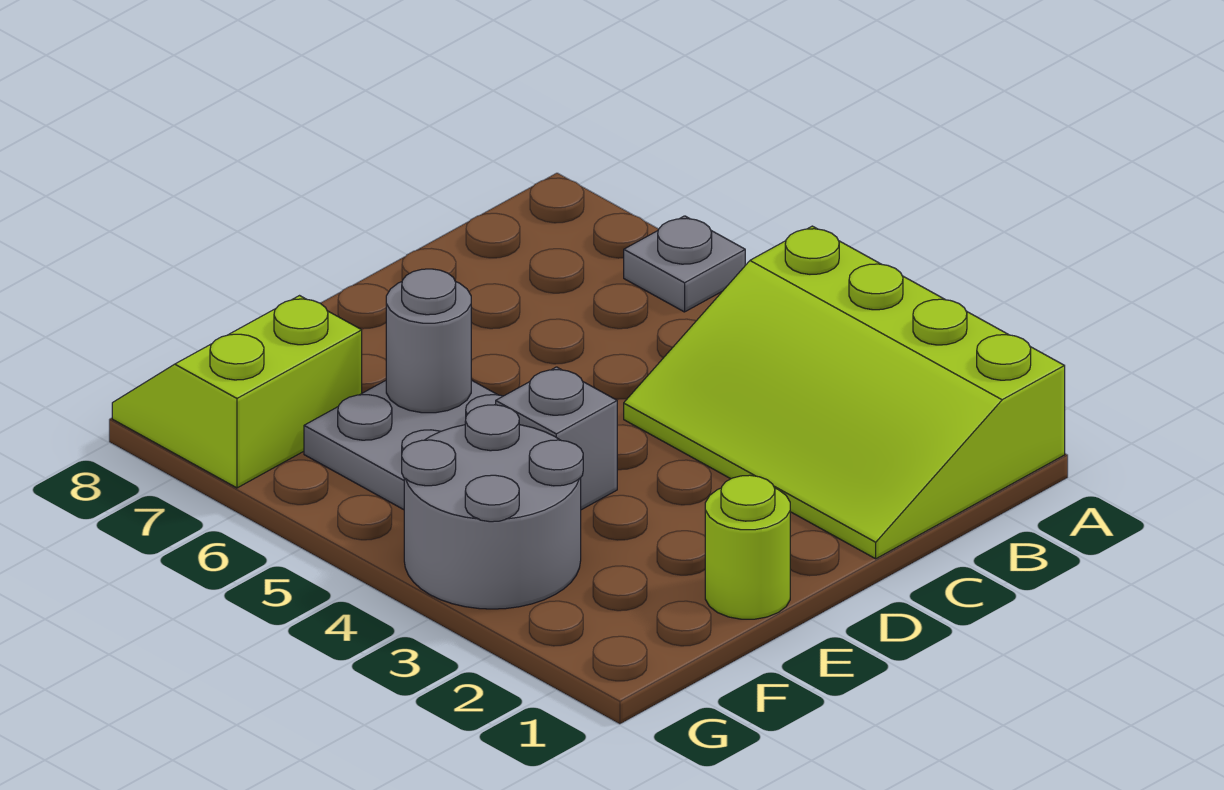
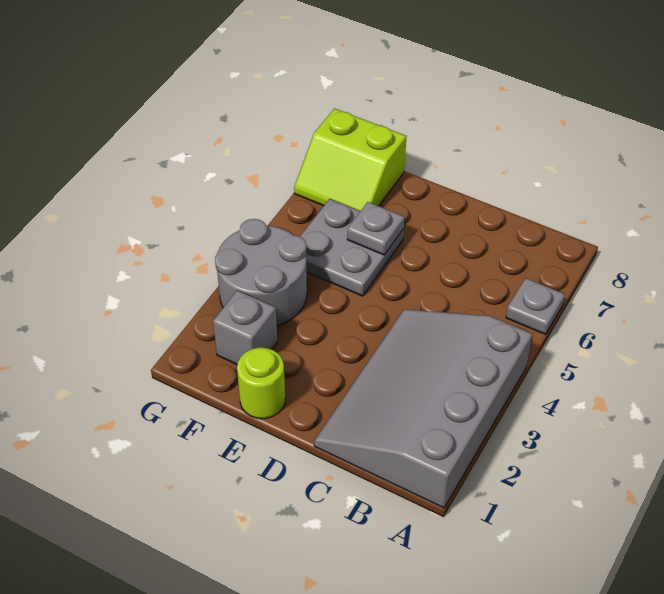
lime 3x4 slope [624,226,1065,559] -> grey 3x4 slope [314,309,532,508]
grey 1x1 brick [496,367,617,510] -> grey 1x1 brick moved to [213,291,277,364]
grey 1x1 round brick [386,269,471,413] -> grey 1x1 plate [347,202,404,255]
lime 2x2 slope [112,296,362,488] -> lime 2x2 slope turned to [294,109,407,211]

